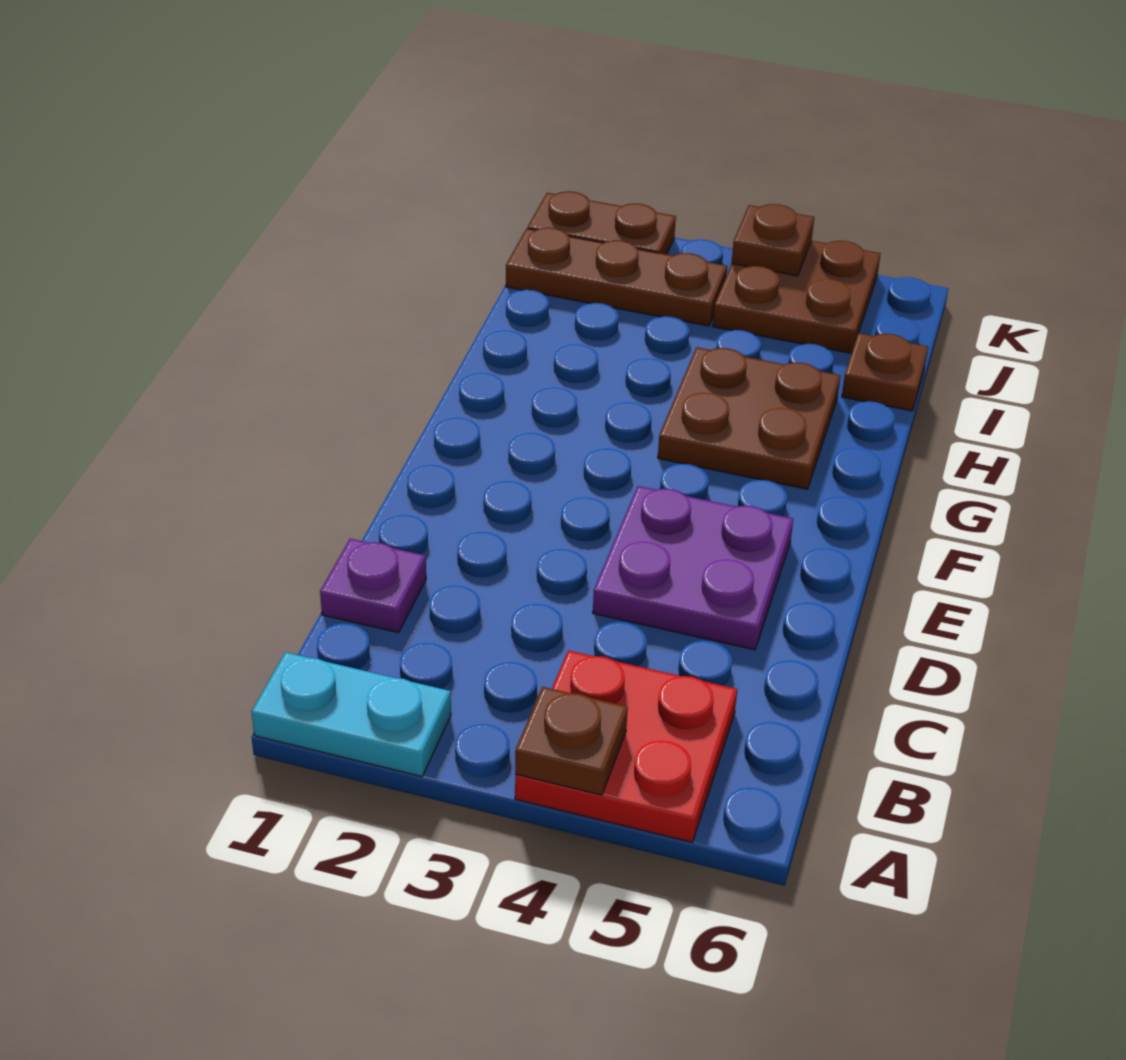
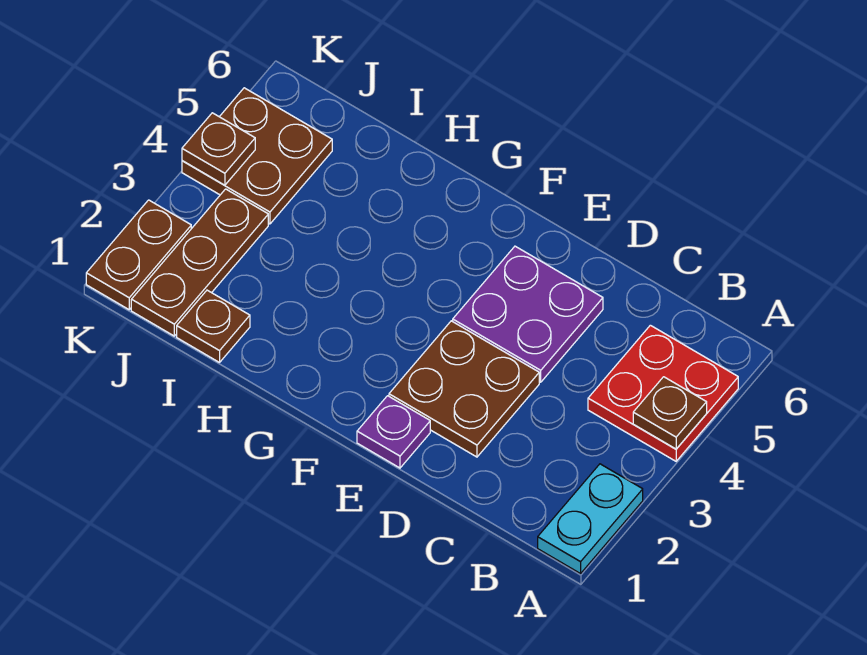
purple 1x1 plate [320,539,426,633] -> purple 1x1 plate moved to [357,396,430,468]
brown 2x2 plate [658,347,841,489] -> brown 2x2 plate moved to [389,321,539,457]
brown 1x1 plate [842,333,928,411] -> brown 1x1 plate moved to [177,290,250,362]

